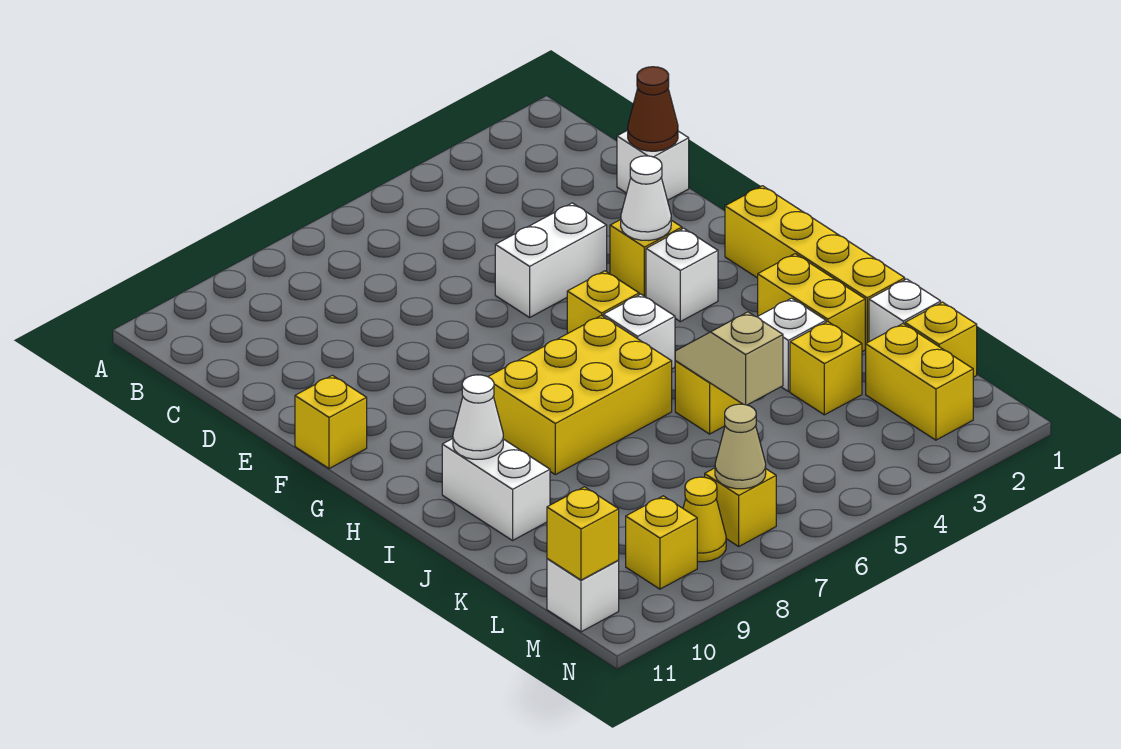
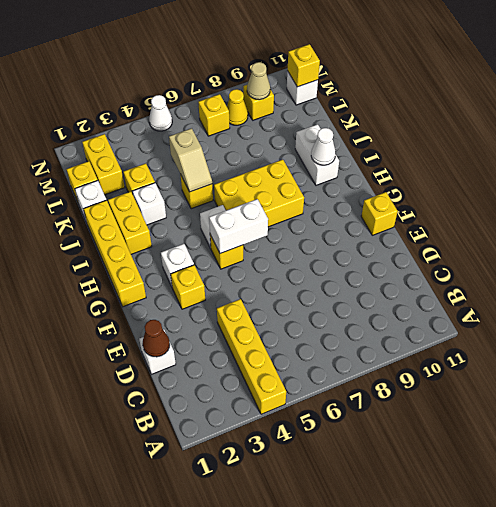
none -> yellow 1x4 brick [217,299,286,414]
white 1x2 brick [495,203,607,317] -> white 1x2 brick moved to [209,199,268,253]
white 1x1 cone [621,156,671,241] -> white 1x1 cone moved to [149,95,172,131]
tan 1x1 cone [715,404,766,489] -> tan 1x1 cone moved to [247,62,270,100]

